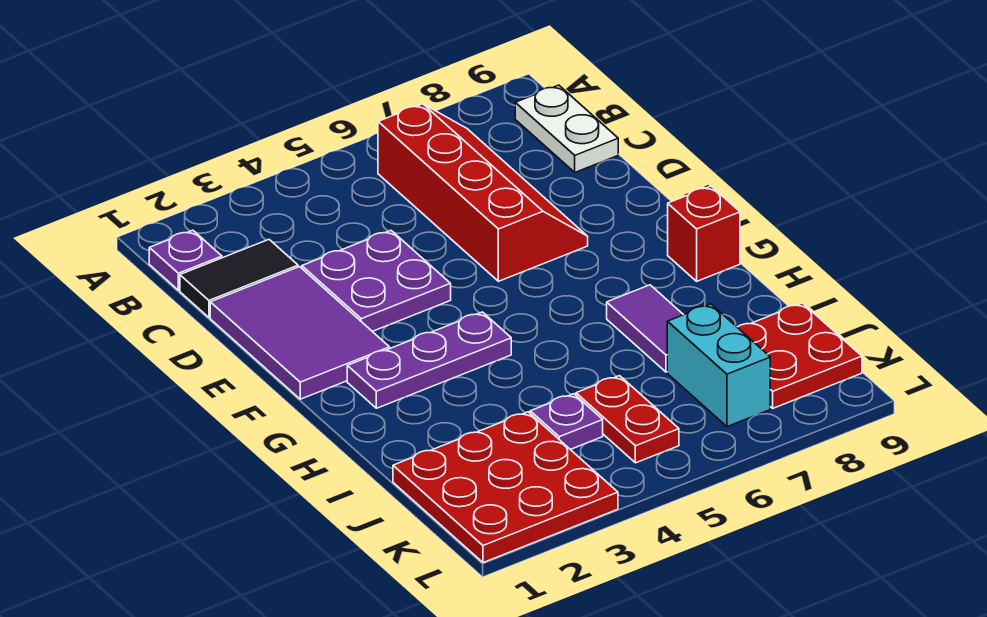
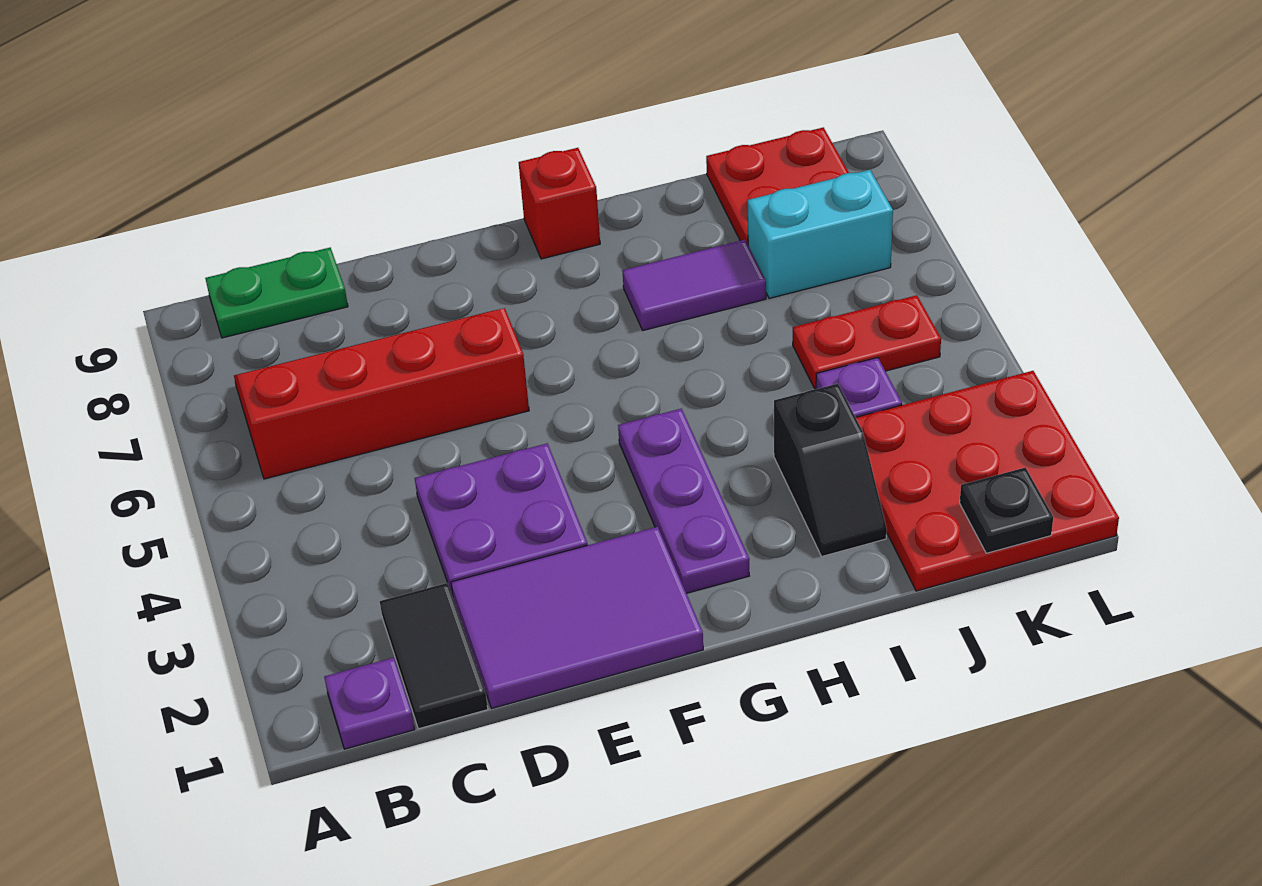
white 1x2 plate [515,85,618,172] -> green 1x2 plate [205,248,348,338]
none -> black 1x2 slope [774,384,887,556]
none -> black 1x1 plate [960,467,1053,553]

